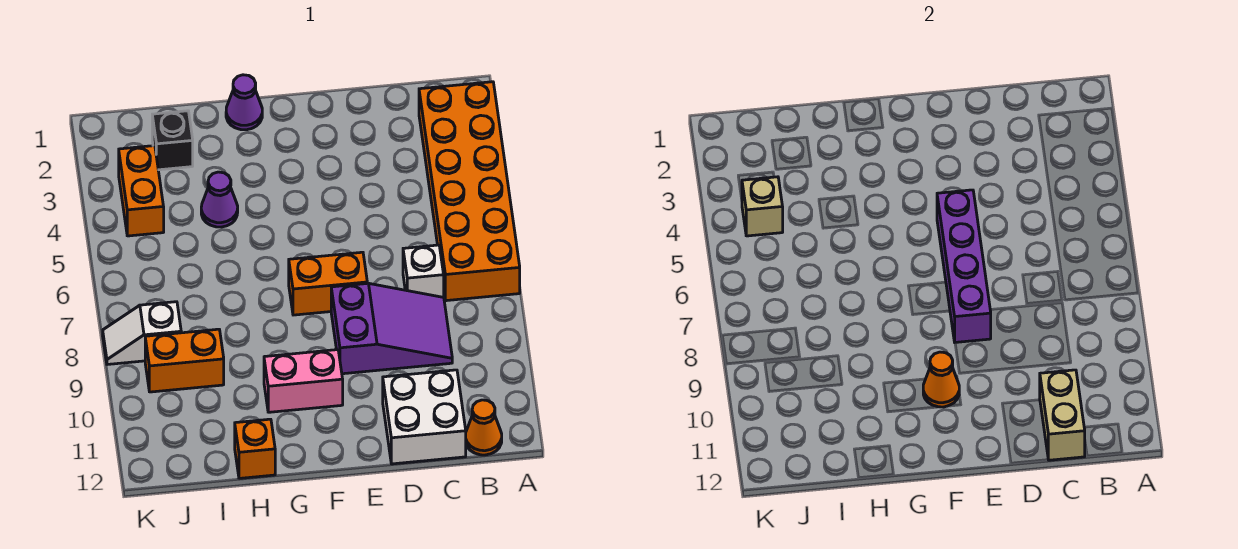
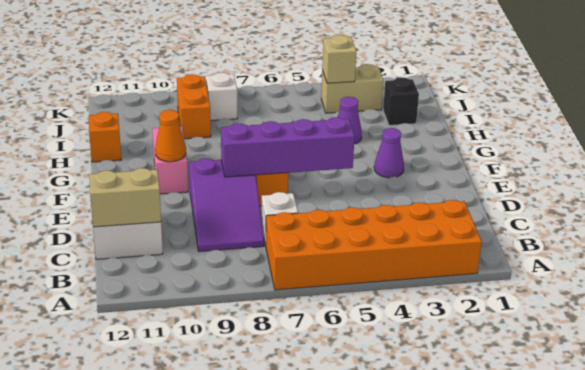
orange 1x1 cone [466,400,502,455] -> none
purple 1x1 cone [226,75,262,130] -> purple 1x1 cone moved to [374,128,404,178]
orange 1x2 brick [119,146,164,236] -> tan 1x2 brick [321,64,384,113]

